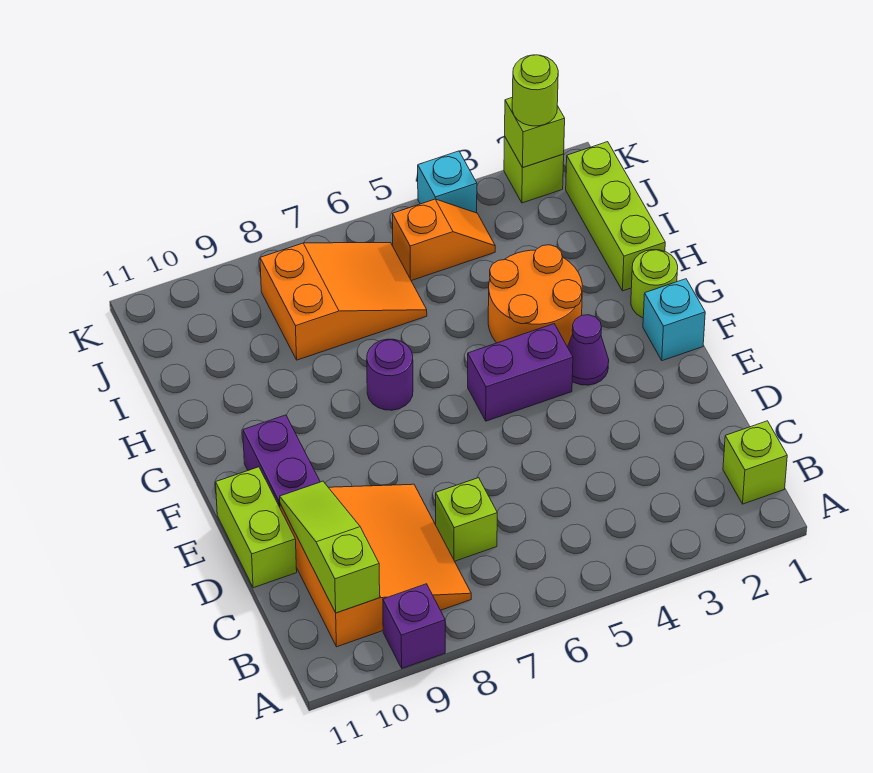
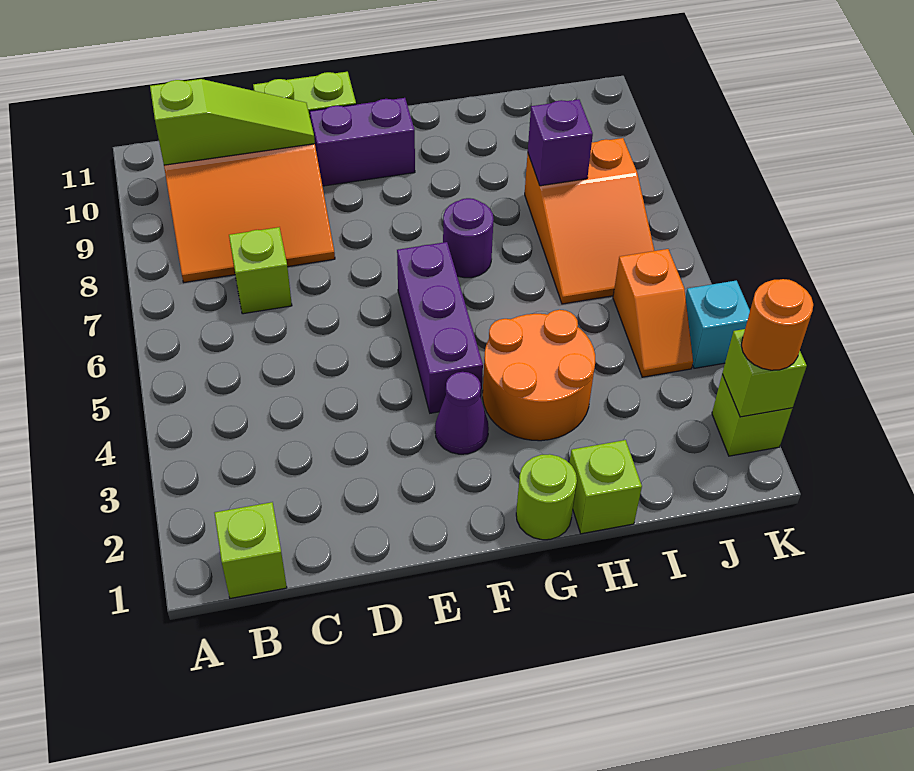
purple 1x1 brick [383,584,445,668] -> purple 1x1 brick moved to [528,99,593,186]
cyan 1x1 brick [643,279,705,361] -> none
purple 1x2 brick [468,324,573,421] -> purple 1x3 brick [397,242,483,413]
lime 1x3 brick [566,142,665,291] -> lime 1x1 brick [570,440,642,534]
lime 1x1 round brick [512,55,558,126] -> orange 1x1 round brick [741,279,813,370]

